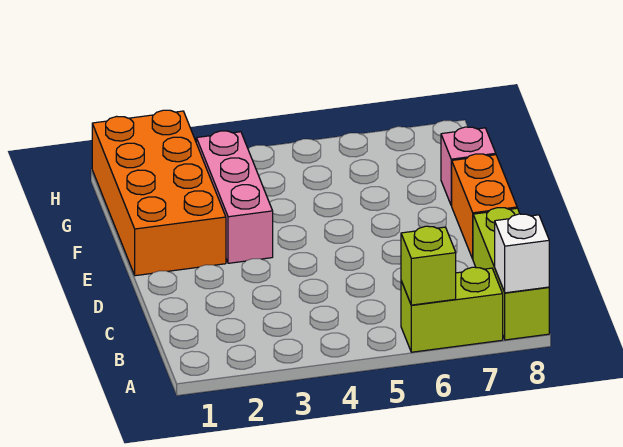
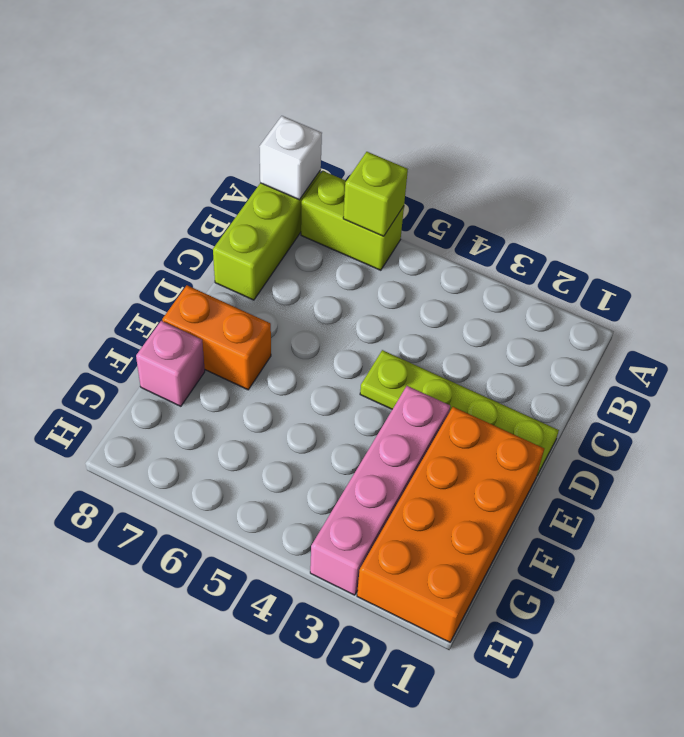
none -> lime 1x4 plate [360,350,559,475]
orange 1x2 brick [452,154,517,259] -> orange 1x2 brick turned to [162,285,271,390]
pink 1x3 brick [196,131,273,263] -> pink 1x4 brick [310,386,450,595]

